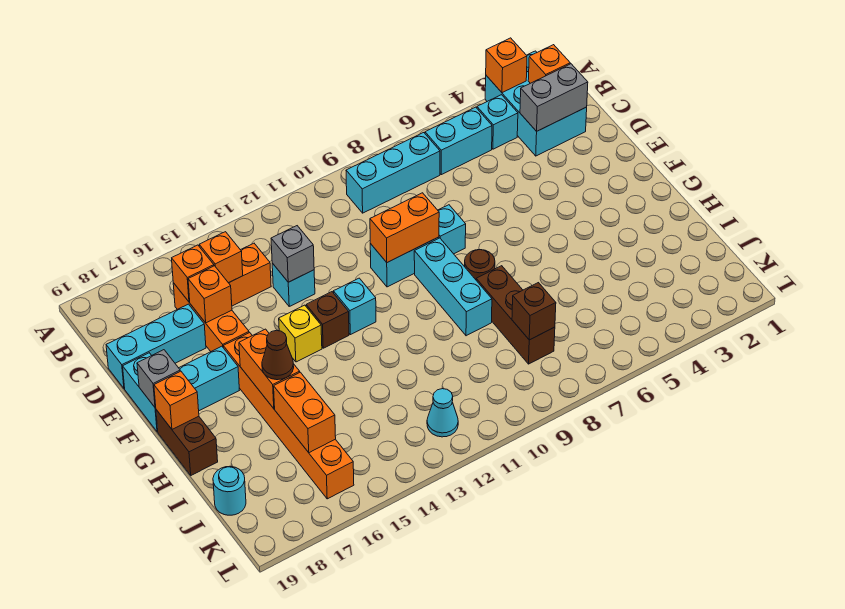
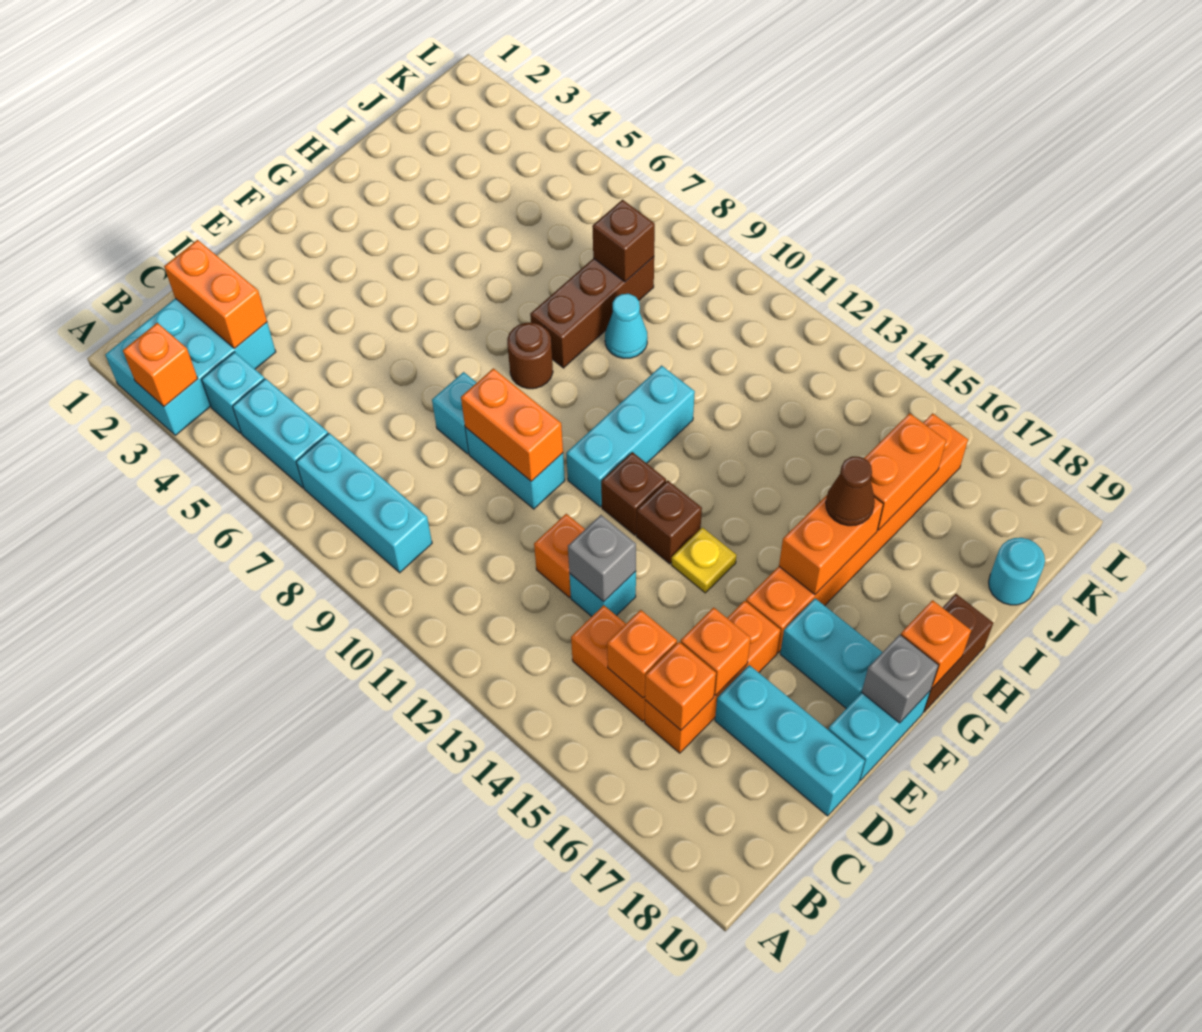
orange 1x1 brick [528,45,570,83] -> orange 1x1 brick moved to [534,514,585,597]
grey 1x2 brick [520,64,588,131] -> orange 1x2 brick [164,240,267,348]
cyan 1x3 brick [414,238,492,336] -> cyan 1x3 brick moved to [566,366,695,507]
cyan 1x1 brick [333,278,376,335] -> brown 1x1 brick [601,452,666,535]
yellow 1x1 brick [279,305,322,362] -> yellow 1x1 plate [671,528,737,593]
cyan 1x1 cone [427,389,458,437] -> cyan 1x1 cone moved to [605,294,648,358]

